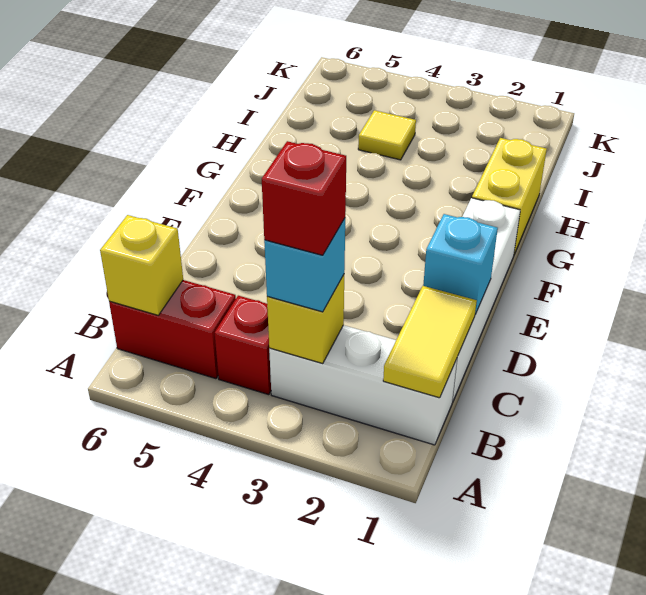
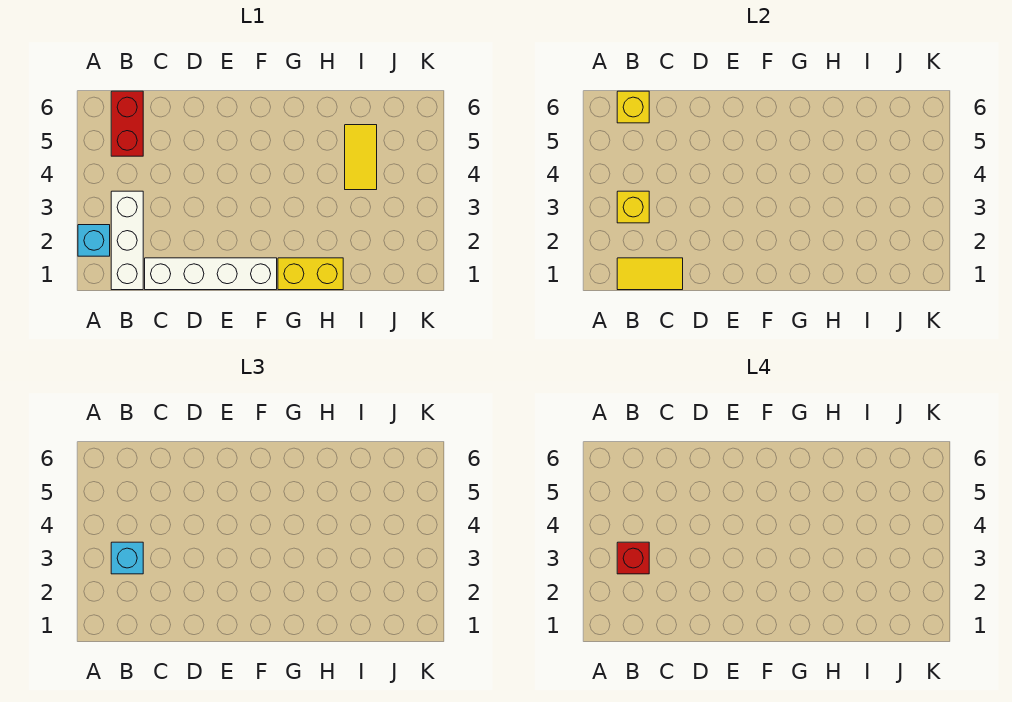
red 1x1 brick [215,296,271,395] -> none
cyan 1x1 brick [423,214,498,314] -> cyan 1x1 brick moved to [78,225,110,256]
yellow 1x1 tile [358,110,416,160] -> yellow 1x2 tile [345,125,377,190]

